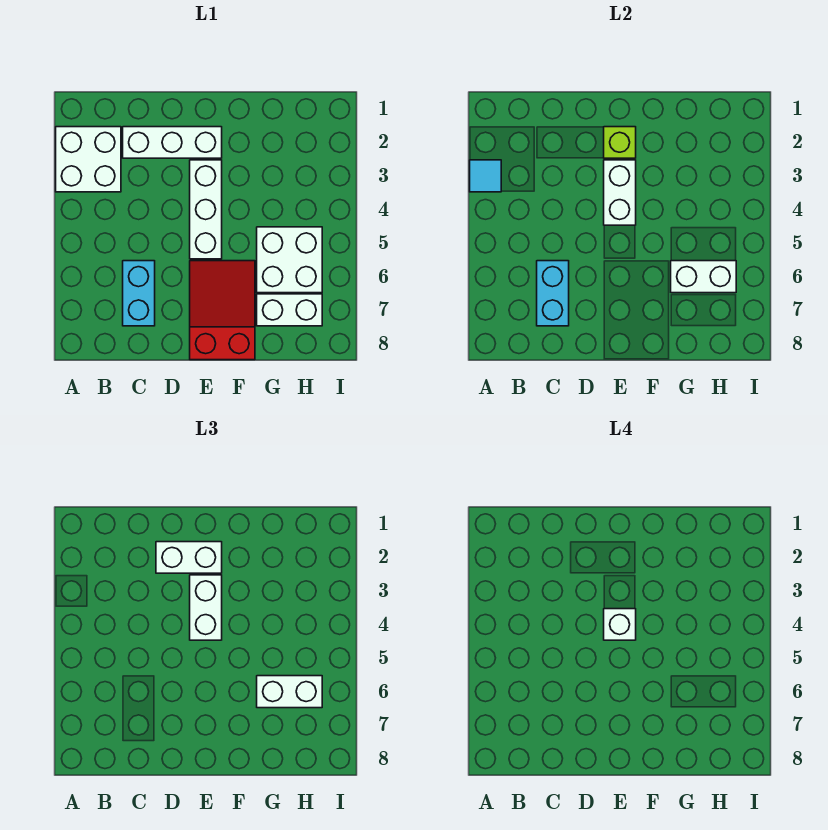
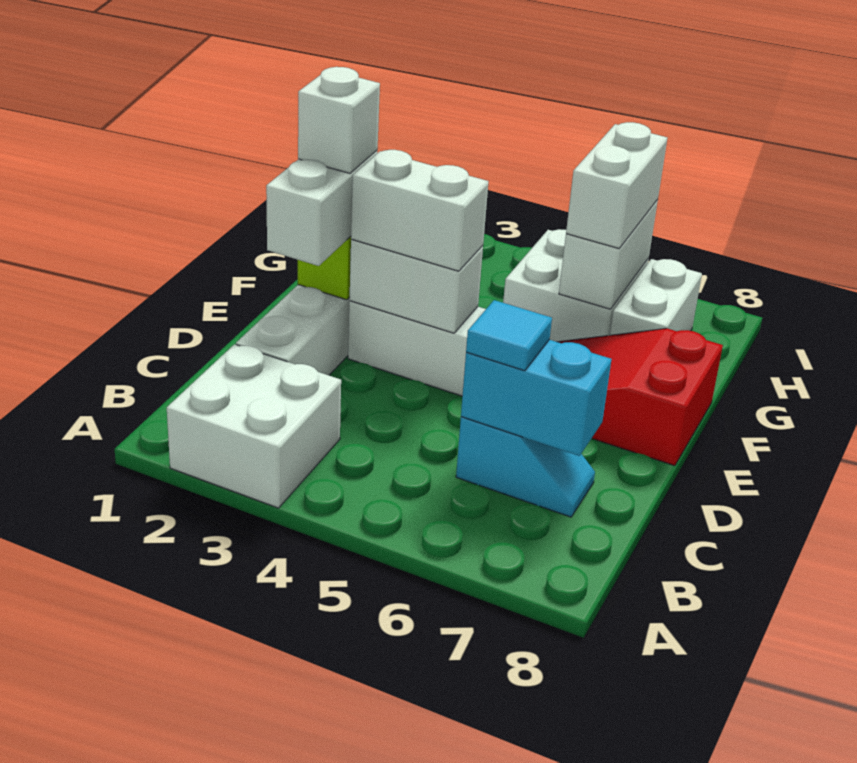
cyan 1x1 tile [470,160,501,192] -> cyan 1x1 tile moved to [466,300,552,371]
cyan 1x2 brick [123,261,155,326] -> cyan 1x2 slope [456,417,595,517]
white 1x1 brick [604,609,636,640] -> white 1x1 brick moved to [298,67,380,173]

